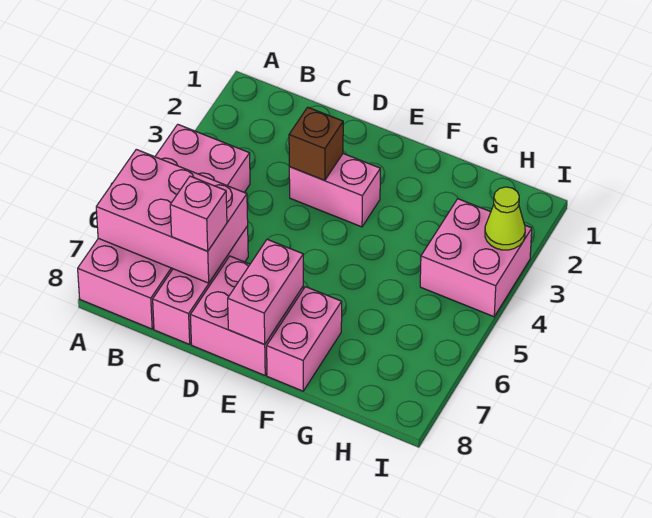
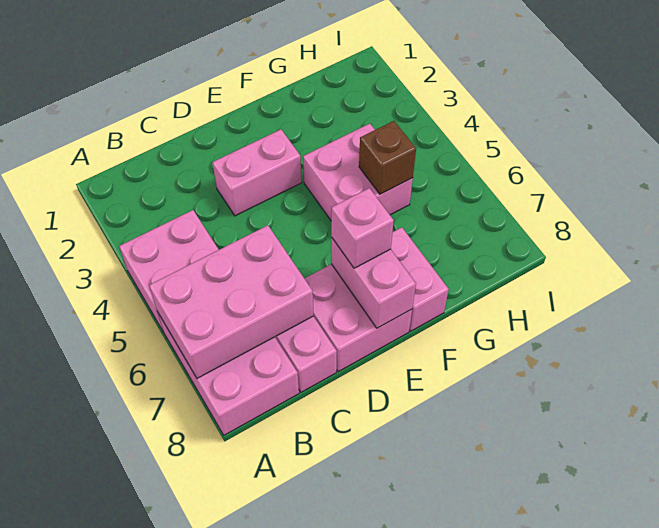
pink 1x1 brick [170,176,227,251] -> pink 1x1 brick moved to [331,188,394,268]
brown 1x1 brick [289,107,343,181] -> brown 1x1 brick moved to [359,121,416,194]
pink 2x2 brick [420,199,532,317] -> pink 2x2 brick moved to [303,124,413,220]
lime 1x1 cone [485,187,525,250] -> none

